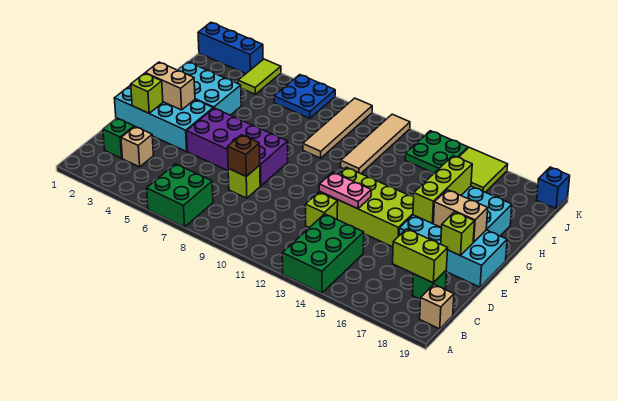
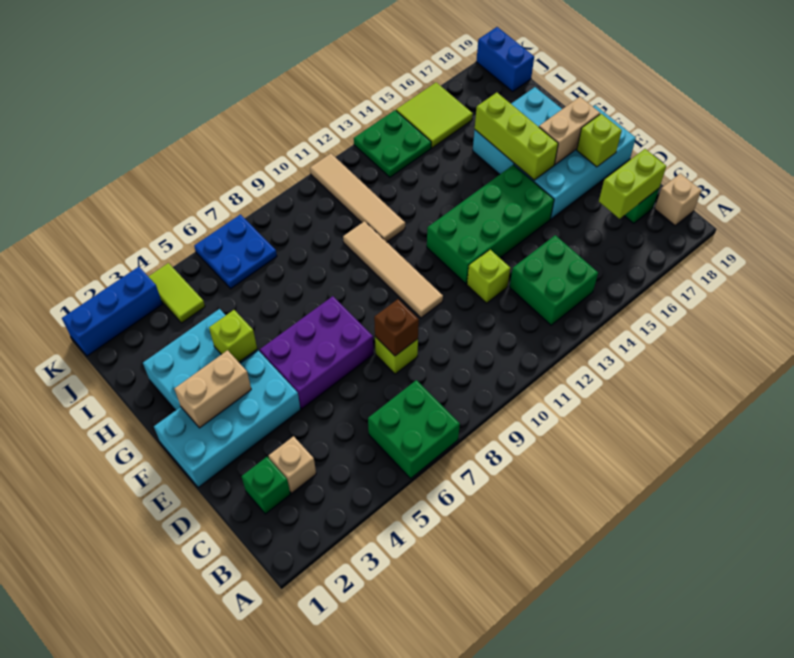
green 2x3 brick [282,214,364,293] -> green 2x2 brick [510,235,598,325]
lime 1x1 brick [131,73,163,113] -> lime 1x1 brick moved to [209,310,257,362]
purple 2x4 brick [187,108,288,186] -> purple 2x3 brick [260,296,373,409]
lime 2x4 brick [319,167,414,247] -> green 2x4 brick [427,165,554,284]
pink 1x2 plate [319,172,371,209] -> none
tan 1x4 tile [303,98,372,158] -> tan 1x4 tile moved to [343,221,443,318]
blue 1x1 brick [537,167,570,209] -> blue 1x2 brick [476,27,534,91]

